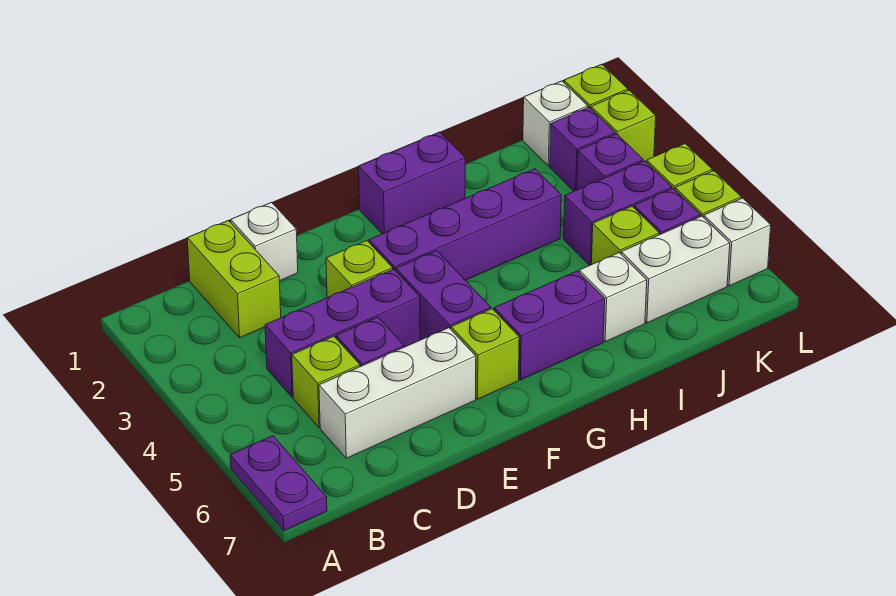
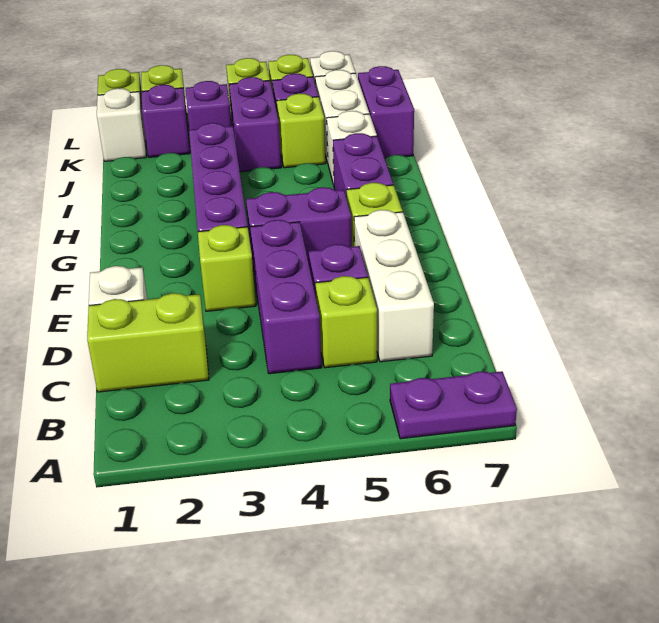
purple 1x2 brick [359,132,465,234] -> purple 1x2 brick moved to [358,66,414,158]

